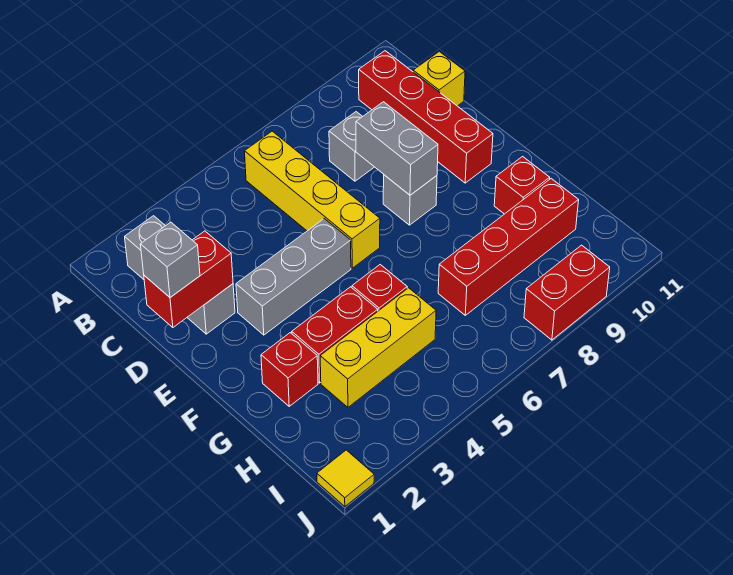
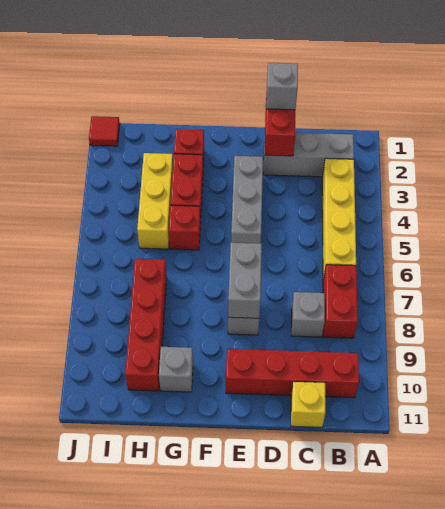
yellow 1x4 brick [245,131,380,268] -> yellow 1x4 brick turned to [322,158,356,279]
grey 1x2 brick [356,102,438,195] -> grey 1x2 brick turned to [228,243,262,318]
red 1x1 brick [494,157,550,214] -> grey 1x1 brick [159,347,193,392]
yellow 1x1 tile [317,450,374,507] -> red 1x1 tile [89,116,120,146]
red 1x2 brick [524,245,610,340] -> red 1x2 brick moved to [323,265,358,338]

